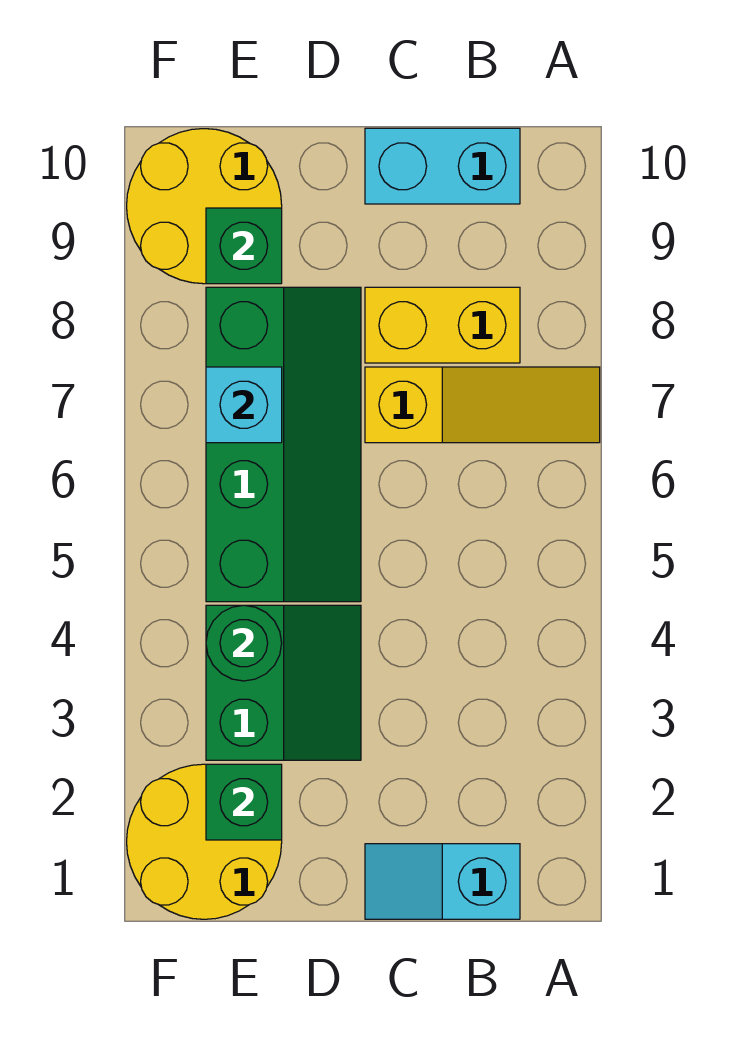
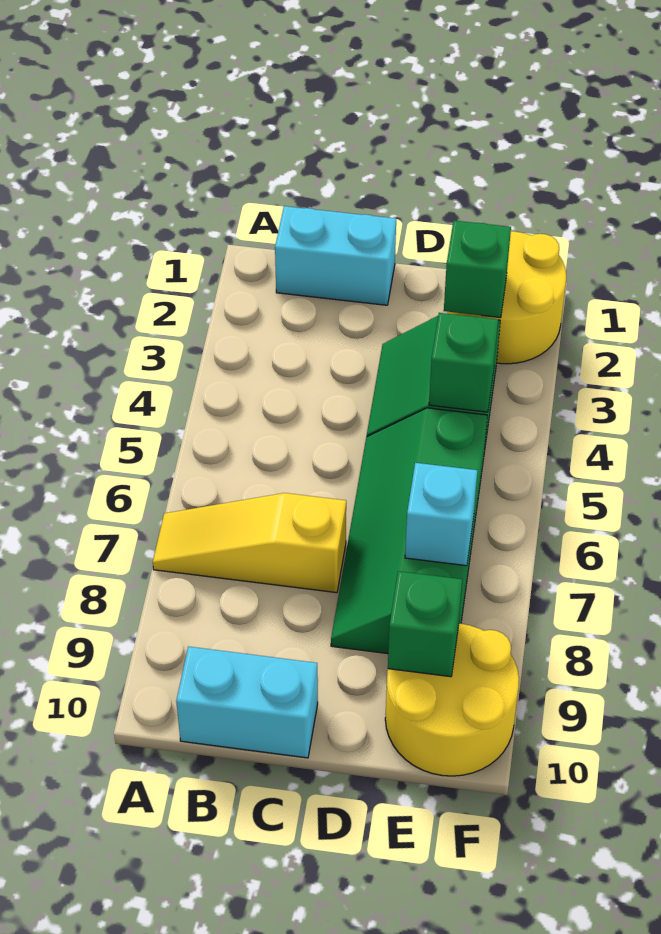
cyan 1x2 slope [365,844,520,919] -> cyan 1x2 brick [275,206,396,305]
yellow 1x2 brick [365,287,520,363] -> none
green 1x1 round brick [206,605,282,681] -> green 1x1 brick [429,313,498,412]

